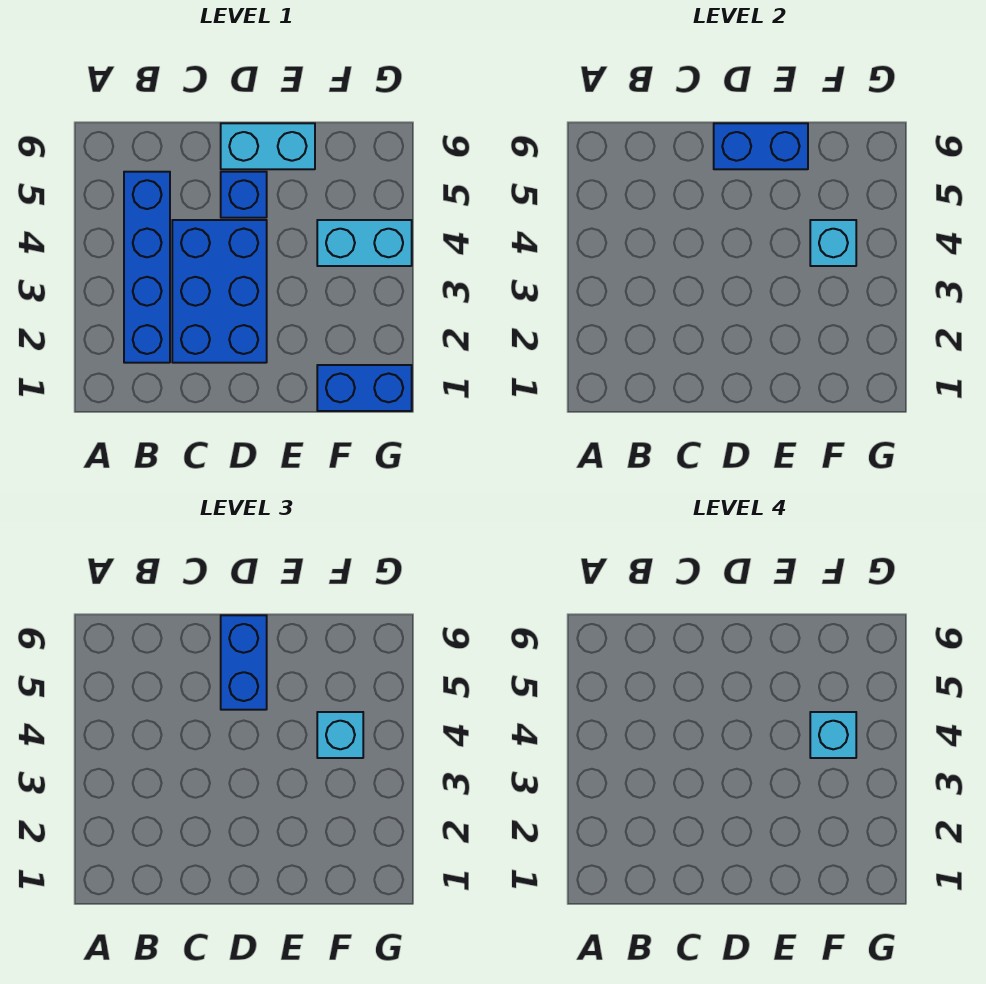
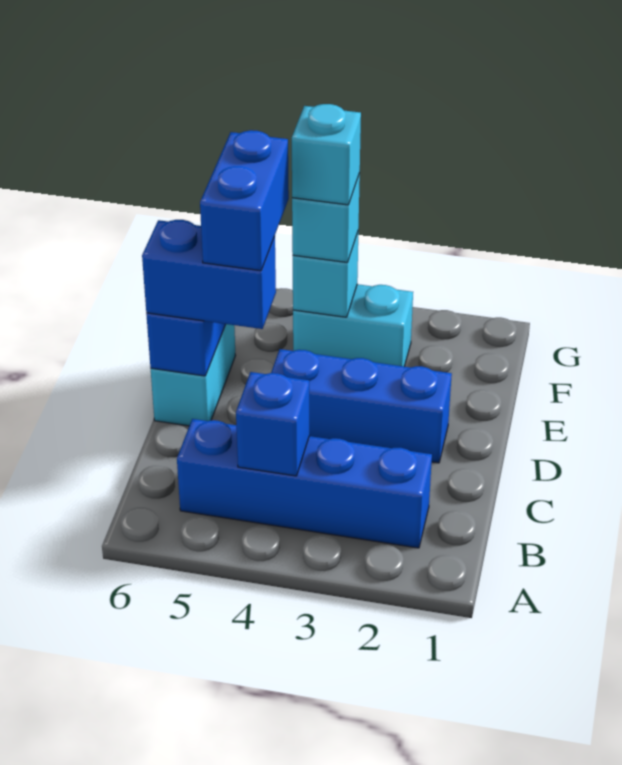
blue 2x3 brick [172,220,267,363] -> blue 1x3 brick [271,349,452,463]
blue 1x1 brick [221,172,267,218] -> blue 1x1 brick moved to [236,372,309,476]
blue 1x2 brick [317,365,412,411] -> blue 1x2 brick moved to [200,130,289,271]
cyan 1x2 brick [317,220,412,266] -> cyan 1x2 brick turned to [293,284,413,367]

